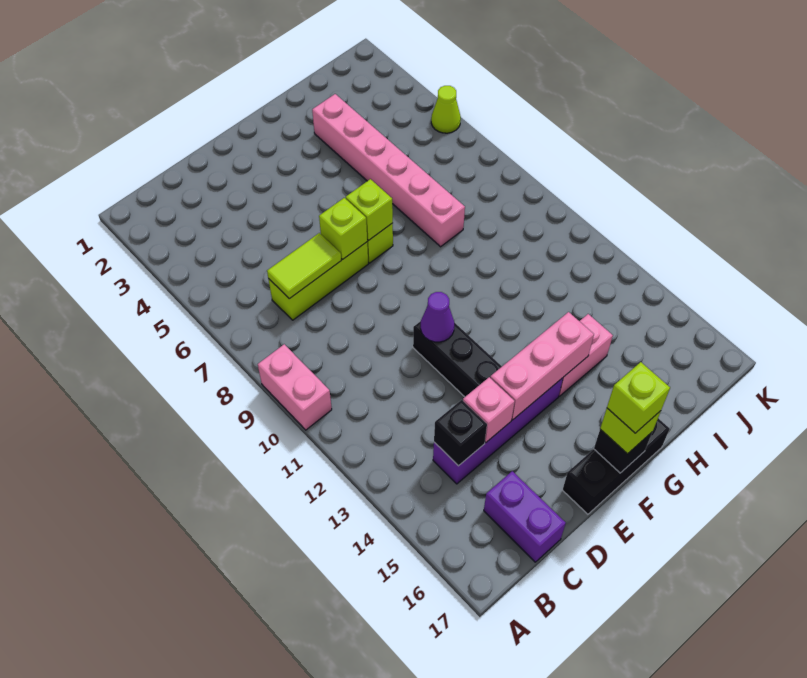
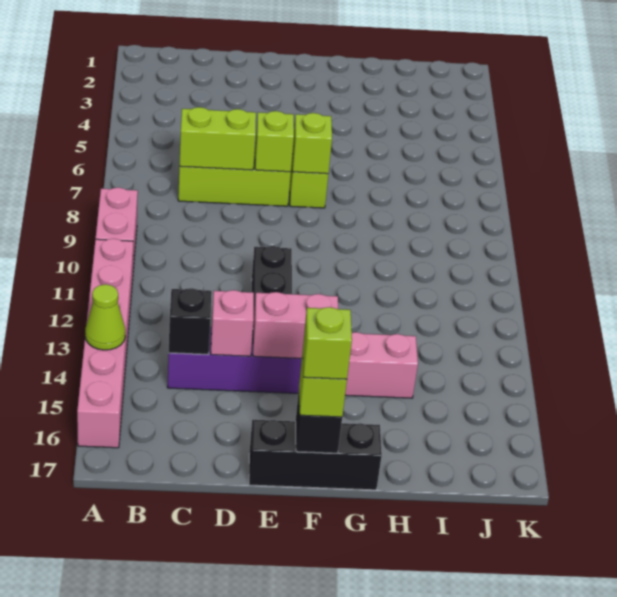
lime 1x2 tile [267,233,341,299] -> lime 1x2 brick [179,107,256,170]
purple 1x2 brick [484,471,566,562] -> none
purple 1x1 cone [421,292,454,342] -> none
pink 1x3 brick [490,312,594,420] -> pink 1x2 brick [253,292,338,359]
pink 1x6 brick [312,94,465,247] -> pink 1x6 brick moved to [77,239,133,448]
lime 1x1 cone [431,86,461,133] -> lime 1x1 cone moved to [85,284,125,350]

